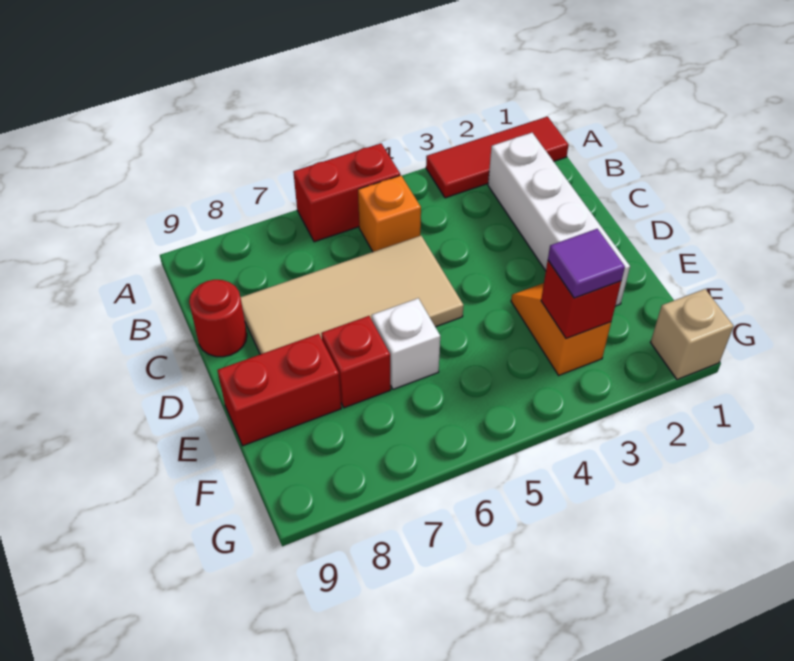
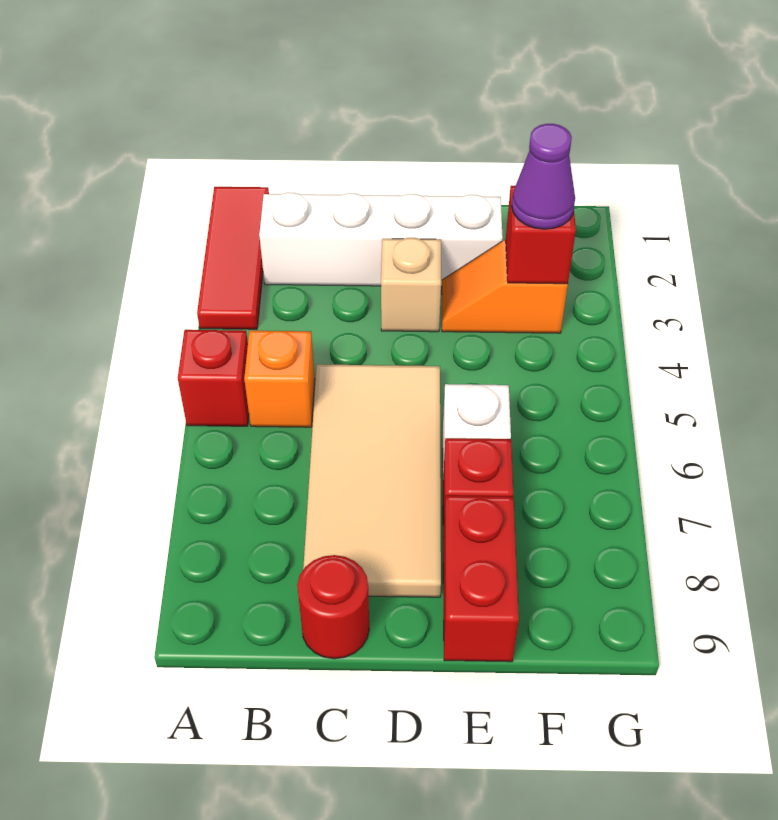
red 1x2 brick [293,143,400,242] -> red 1x1 brick [178,330,249,426]
purple 1x1 tile [548,229,625,298] -> purple 1x1 cone [512,124,575,229]
tan 1x1 brick [651,289,734,380] -> tan 1x1 brick moved to [381,238,441,332]

